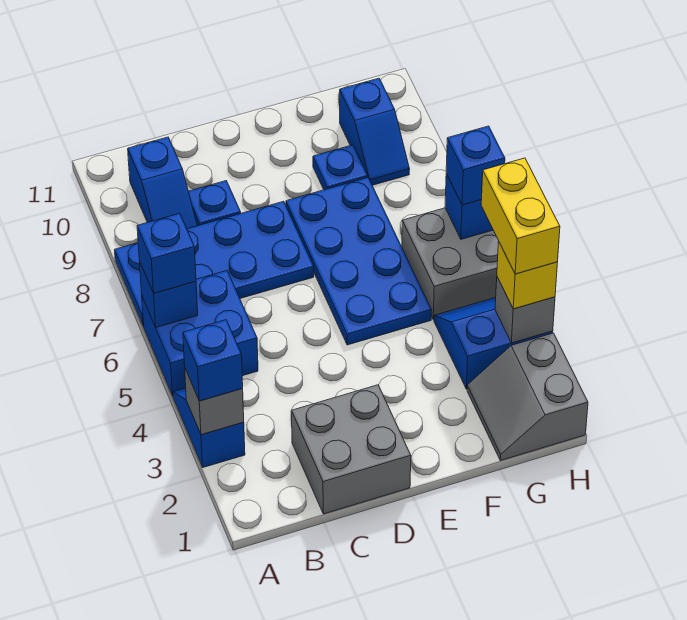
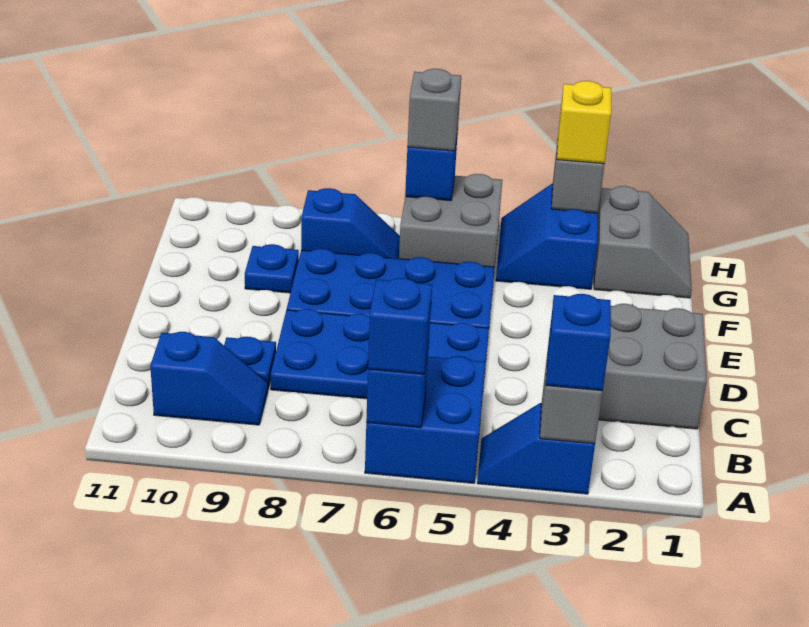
blue 2x4 plate [115,201,314,326] -> blue 2x4 plate turned to [271,309,489,399]
grey 2x2 slope [467,333,588,461] -> grey 2x2 slope turned to [594,186,692,298]
blue 1x2 slope [340,78,410,185] -> blue 1x2 slope moved to [301,188,400,258]
yellow 1x2 brick [481,158,560,274] -> none
blue 1x1 brick [446,126,505,205] -> grey 1x1 brick [407,69,461,151]

